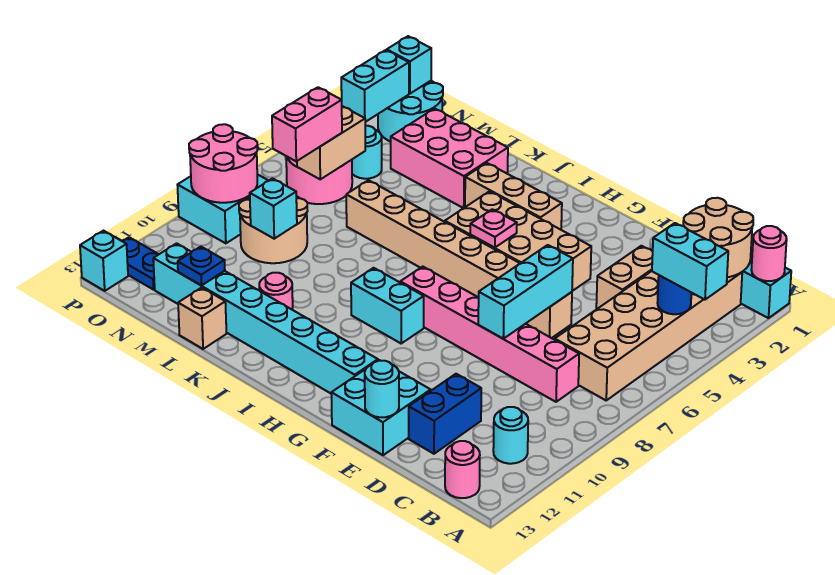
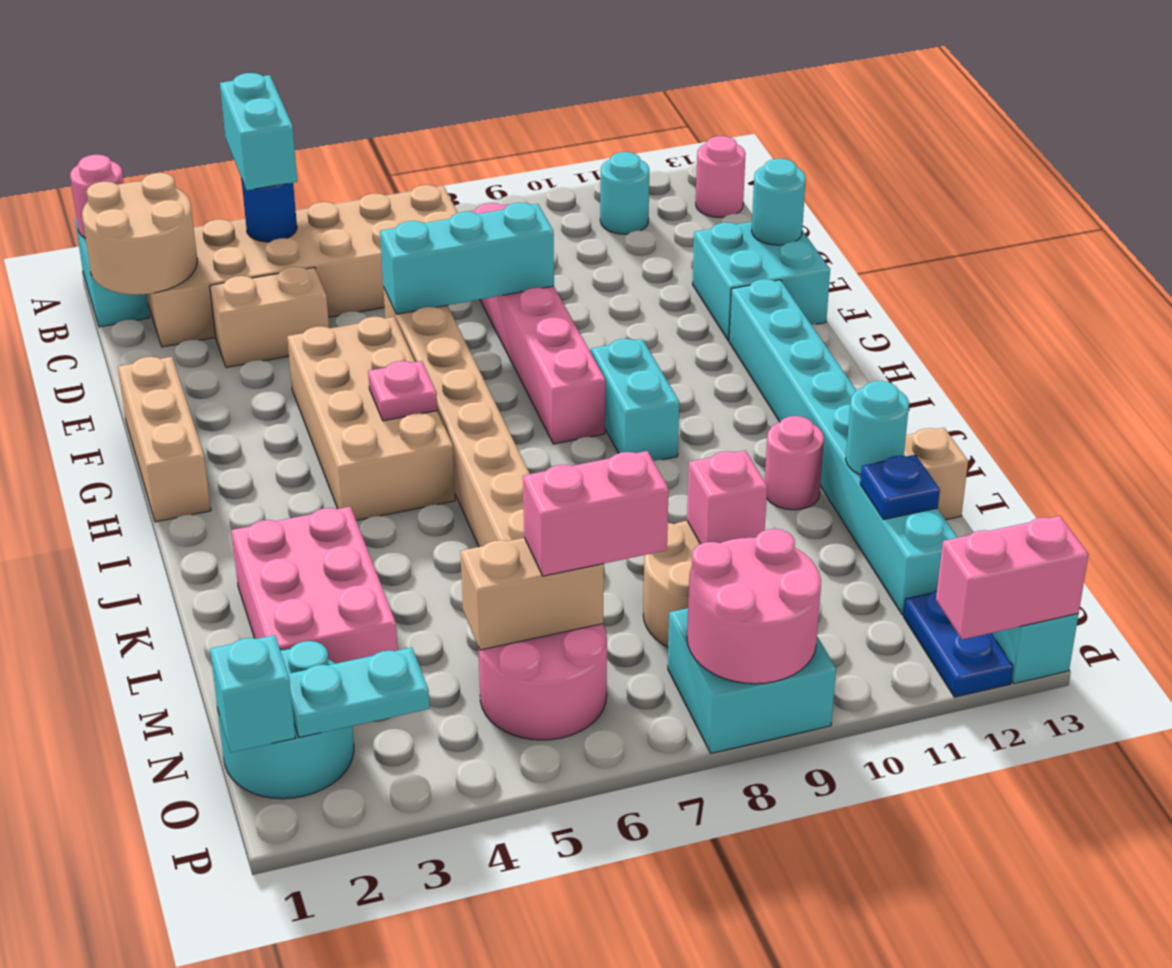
blue 1x2 brick [409,374,481,454] -> none
tan 1x3 brick [465,163,562,230] -> tan 1x3 brick moved to [118,357,211,522]
cyan 1x1 brick [250,179,297,239] -> pink 1x1 brick [687,450,767,544]
cyan 1x1 round brick [352,126,382,179] -> cyan 1x1 round brick moved to [846,381,909,475]
cyan 1x2 brick [341,50,409,122] -> cyan 1x2 plate [288,648,430,737]
none -> pink 1x2 brick [936,516,1089,639]

